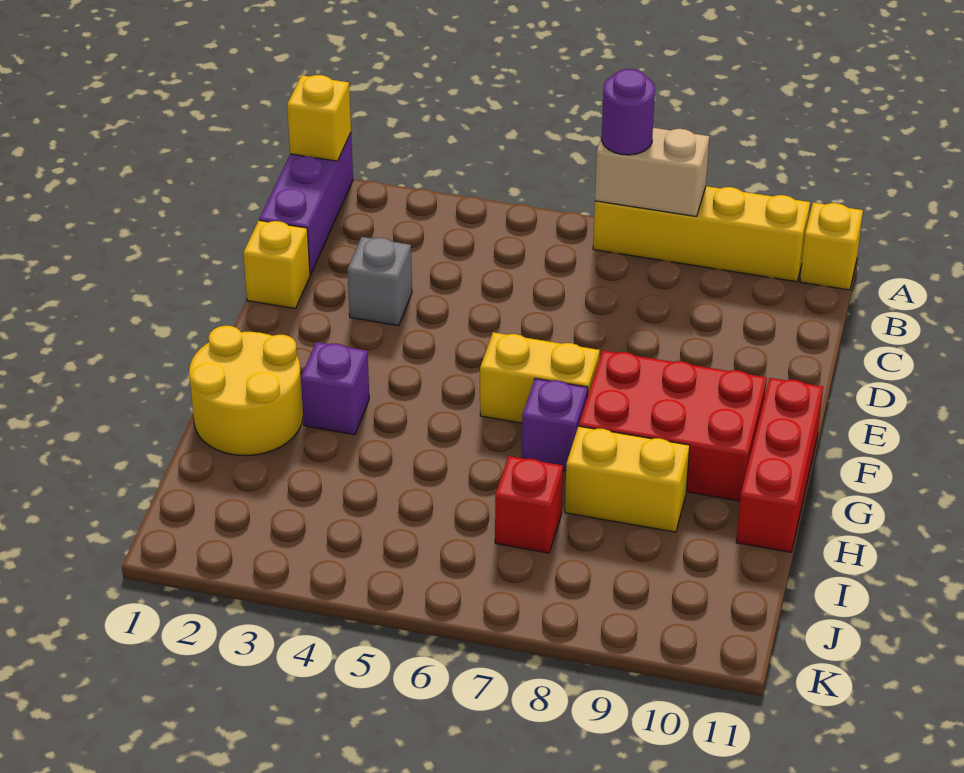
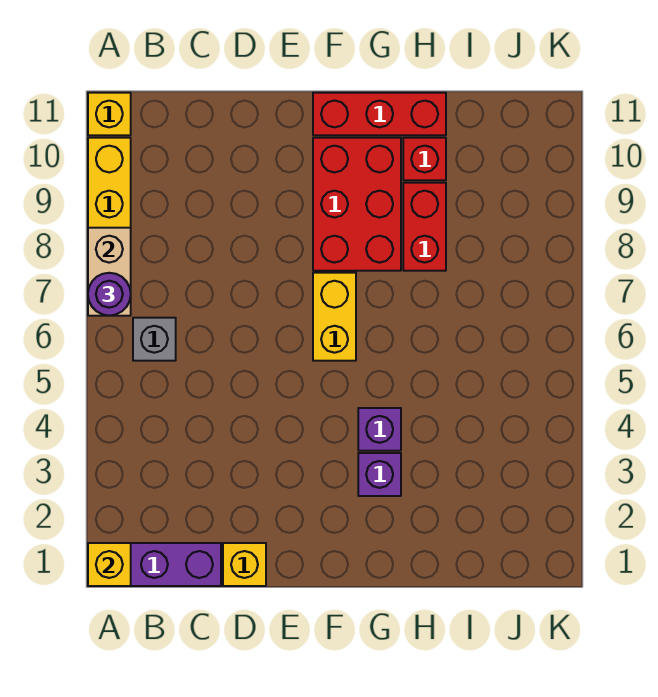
grey 1x1 brick [347,237,412,326] -> grey 1x1 brick moved to [133,318,176,361]
yellow 2x2 round brick [189,326,303,455] -> none
purple 1x1 brick [522,378,588,471] -> purple 1x1 brick moved to [358,408,401,451]
yellow 1x2 brick [565,426,690,532] -> red 1x2 brick [403,183,446,271]
red 1x1 brick [495,456,563,553] -> red 1x1 brick moved to [403,138,446,180]

